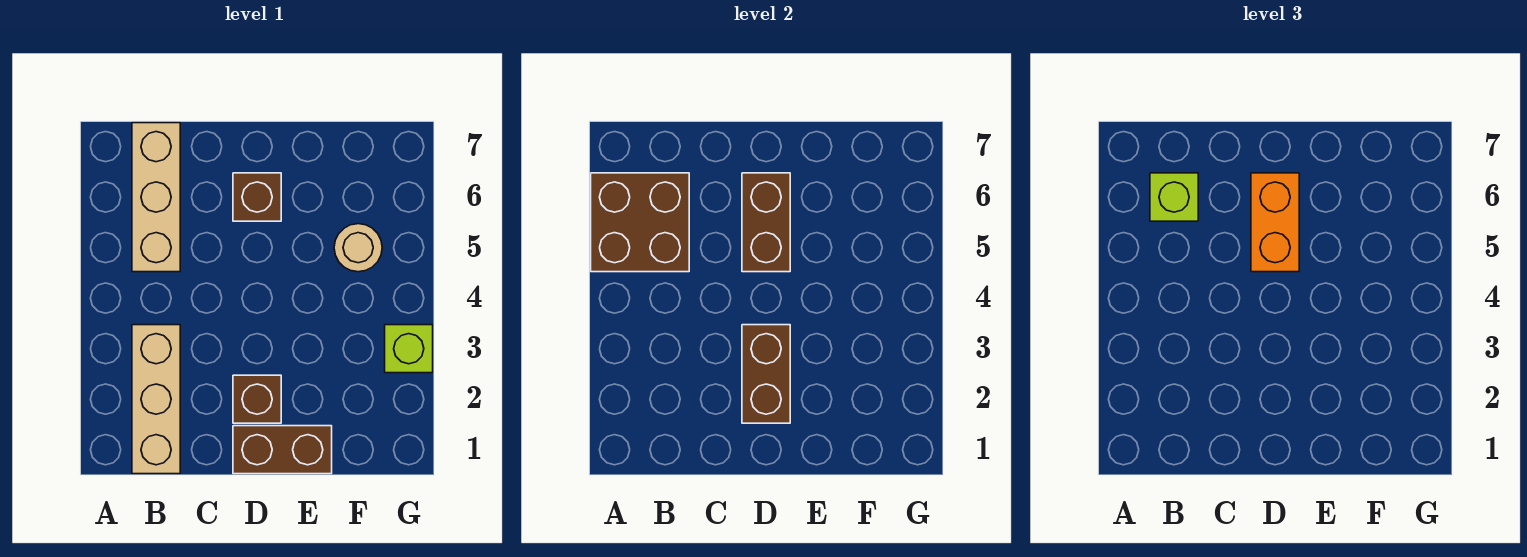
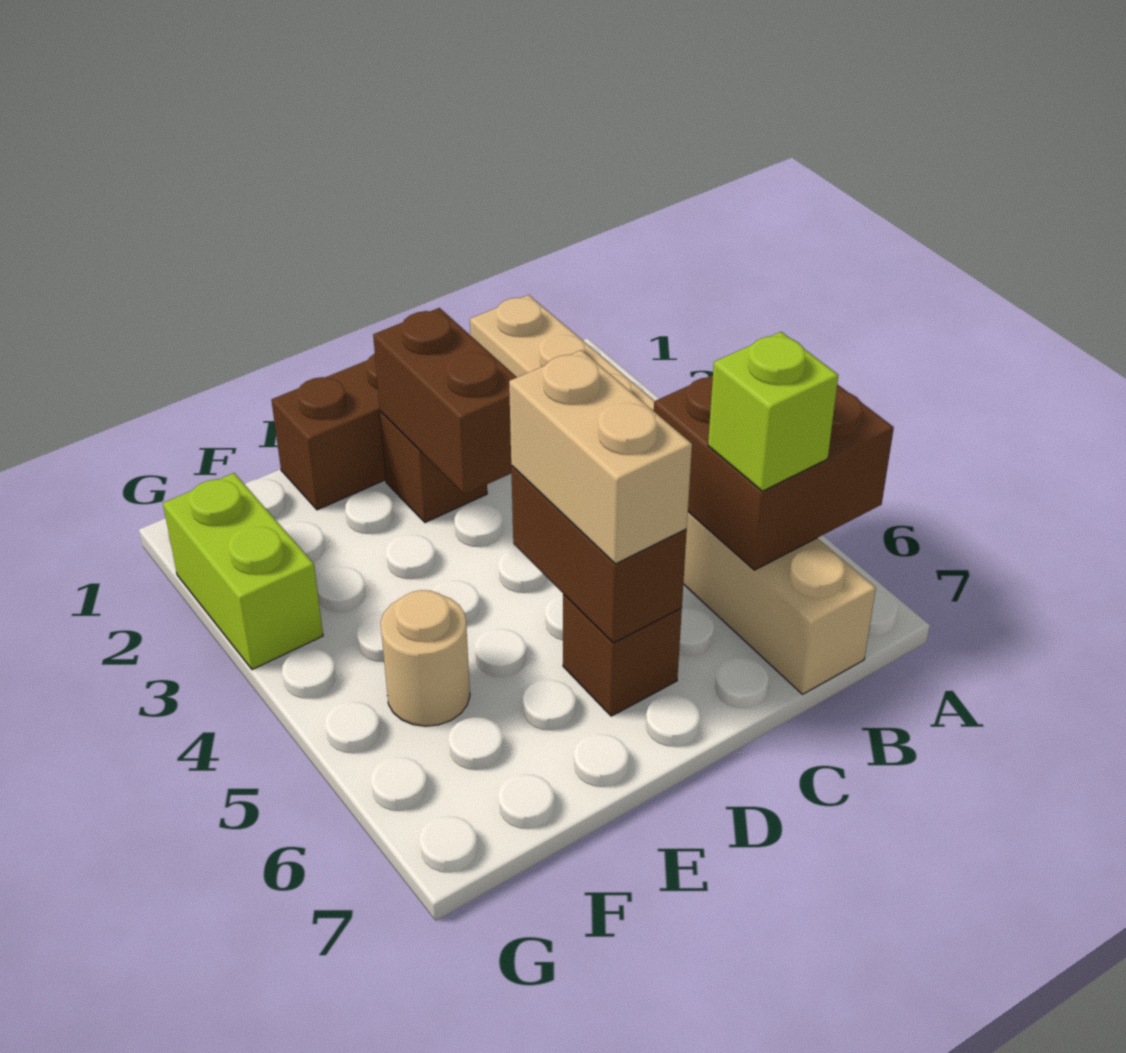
orange 1x2 brick [1251,173,1299,272] -> tan 1x2 brick [509,350,692,564]
lime 1x1 brick [385,325,433,373] -> lime 1x2 brick [163,473,323,670]

